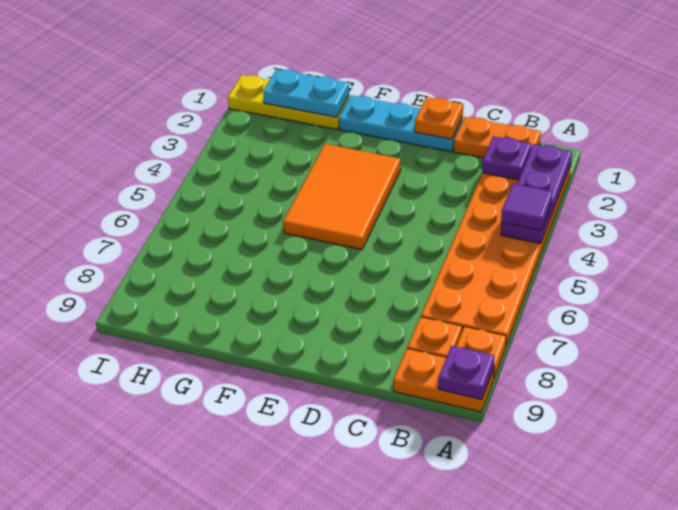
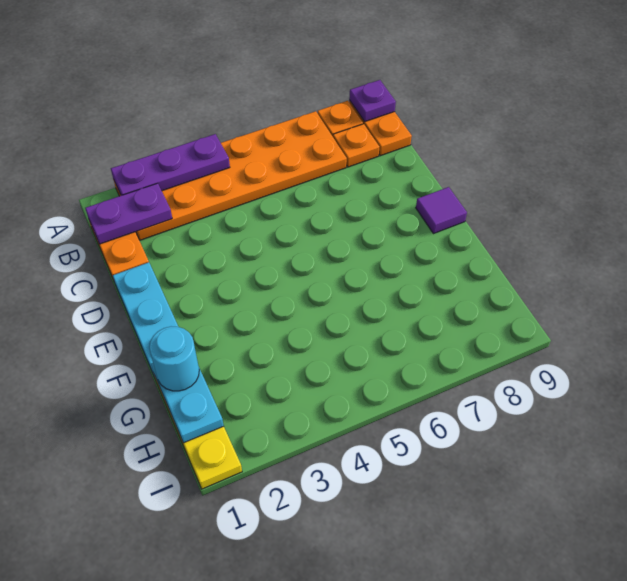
purple 1x1 tile [501,184,553,231] -> purple 1x1 tile moved to [416,187,467,234]
purple 1x1 plate [482,136,531,180] -> purple 1x2 plate [85,183,172,244]
orange 1x1 plate [415,97,463,139] -> none
orange 2x3 tile [283,144,401,250] -> none
none -> cyan 1x1 round brick [149,326,199,391]

